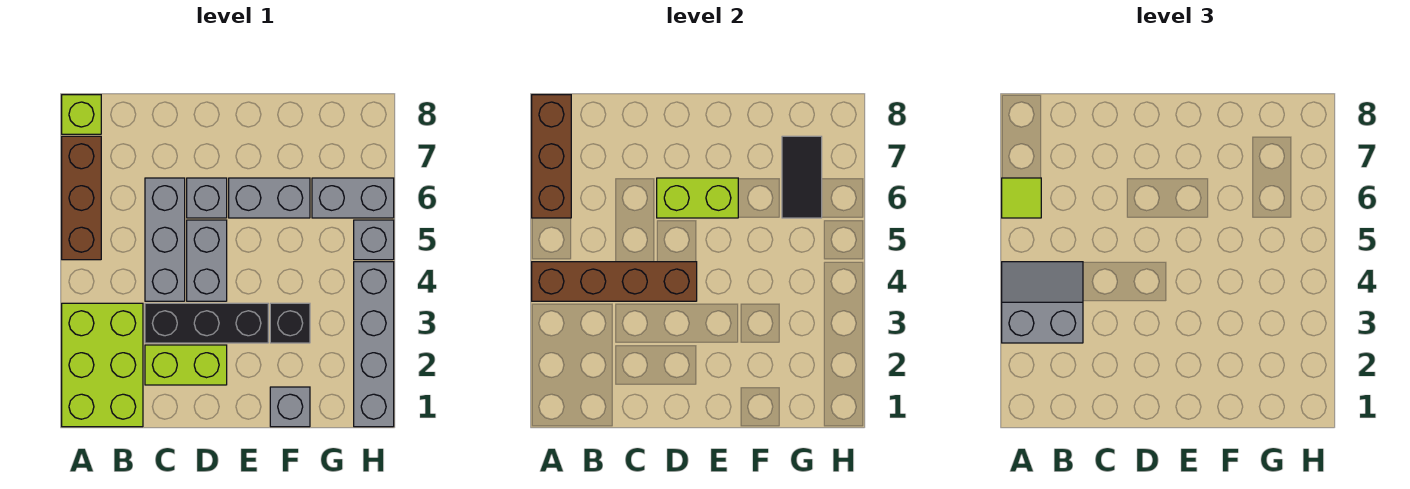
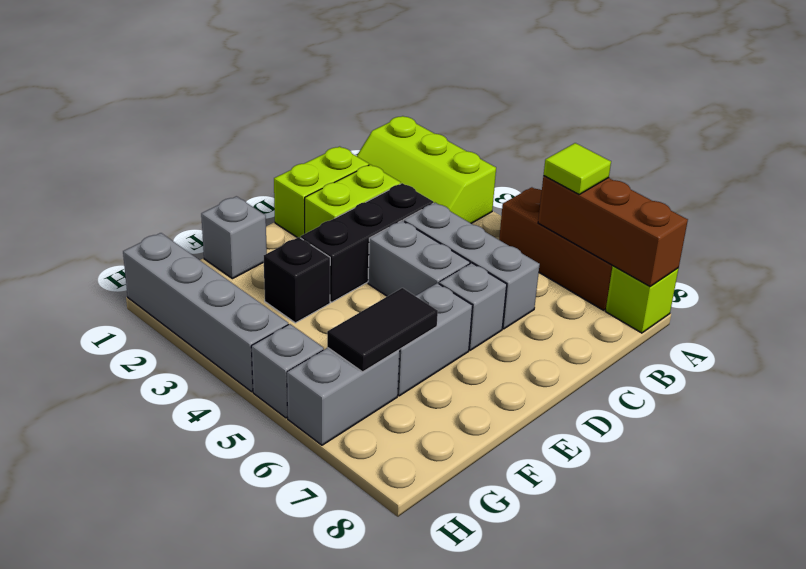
lime 2x3 brick [62,303,143,427] -> lime 2x3 slope [357,116,496,224]
grey 2x2 slope [1002,262,1083,343] -> none
brown 1x4 brick [532,262,697,301] -> none
lime 1x2 brick [657,178,738,218] -> lime 1x2 brick moved to [274,146,369,238]
black 1x2 tile [782,136,822,218] -> black 1x2 tile turned to [327,288,438,372]

